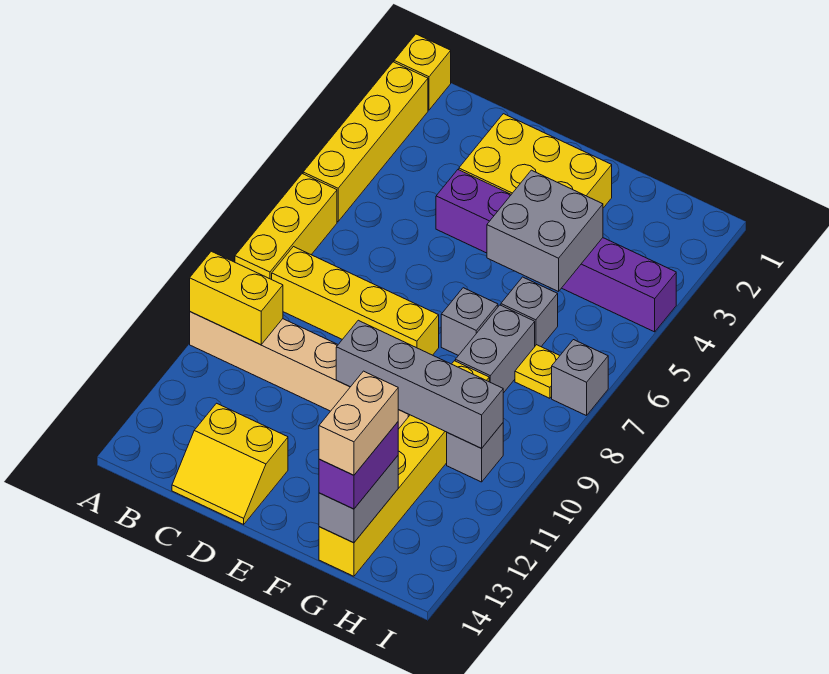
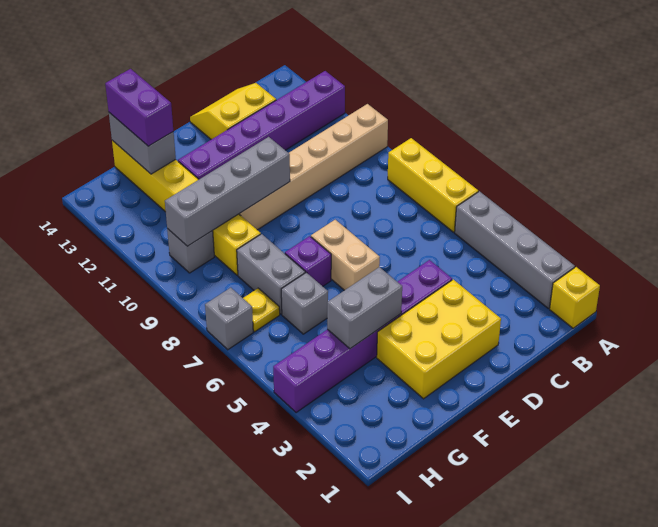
yellow 1x4 brick [303,62,428,222] -> grey 1x4 brick [455,191,575,308]
yellow 1x2 brick [190,251,283,345] -> none
none -> purple 1x6 brick [178,71,345,179]
yellow 1x4 brick [272,247,439,355] -> none
grey 2x2 brick [487,170,603,292] -> grey 1x2 brick [327,267,402,349]
grey 1x1 brick [441,288,498,355] -> purple 1x1 brick [285,236,331,286]
tan 1x2 brick [319,371,398,475] -> tan 1x2 brick moved to [311,220,380,290]

